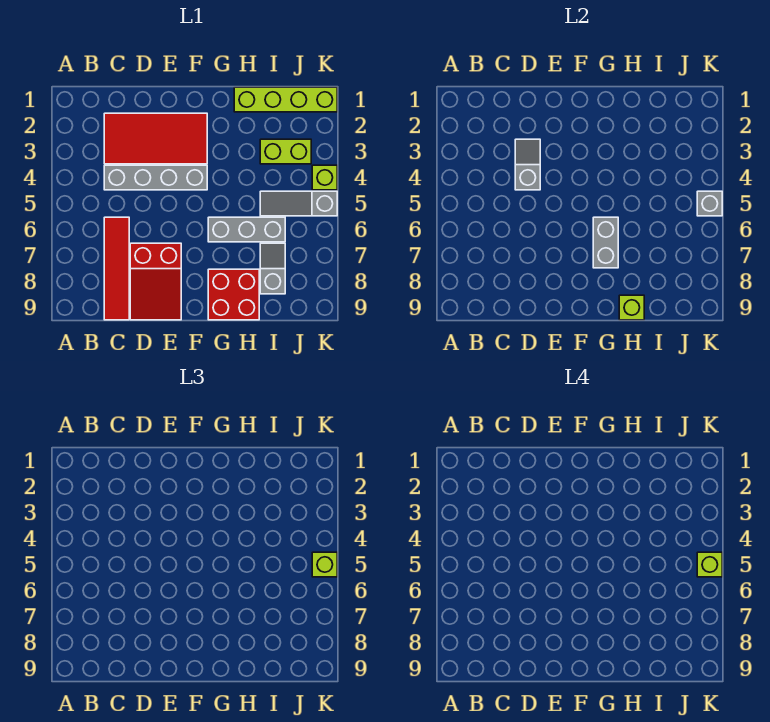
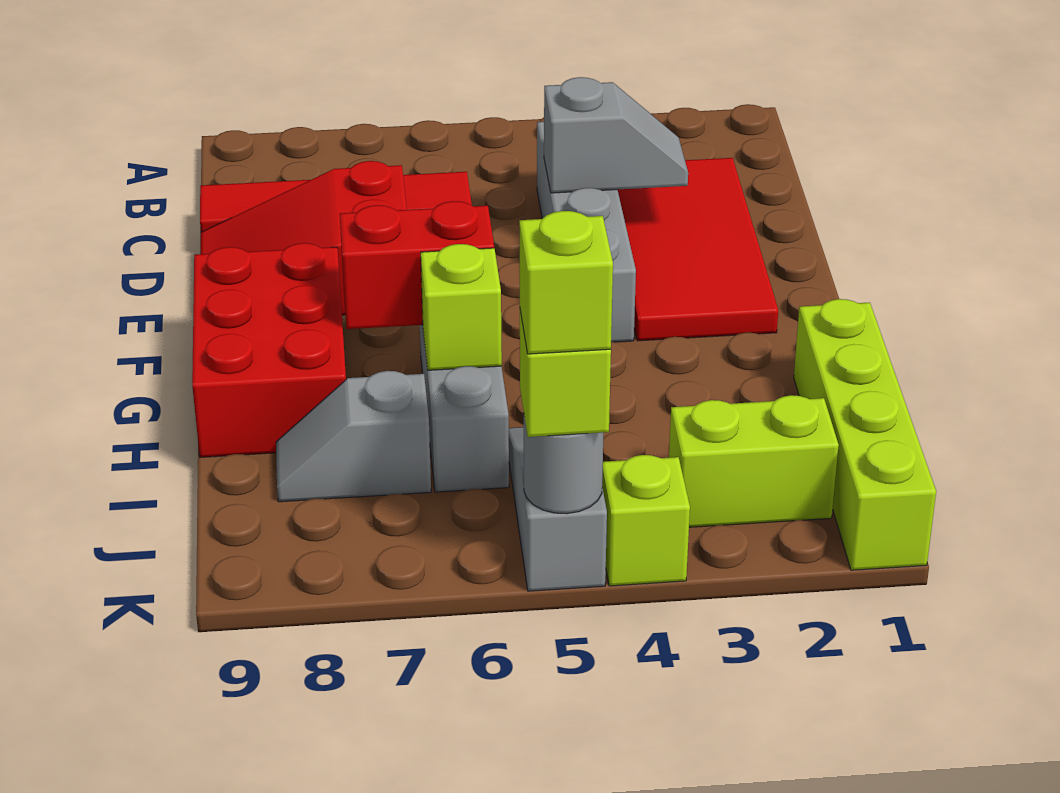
grey 1x2 brick [593,217,618,268] -> red 1x2 brick [340,201,494,329]
red 2x2 brick [208,269,259,320] -> red 2x3 brick [192,243,346,457]
lime 1x1 brick [619,295,644,320] -> lime 1x1 brick moved to [421,244,502,370]
lime 1x2 brick [260,139,311,164] -> lime 1x2 brick turned to [669,395,839,527]
grey 1x2 slope [260,243,285,294] -> grey 1x2 slope turned to [276,371,431,502]
grey 1x1 brick [697,191,722,216] -> grey 1x1 round brick [524,417,603,514]

